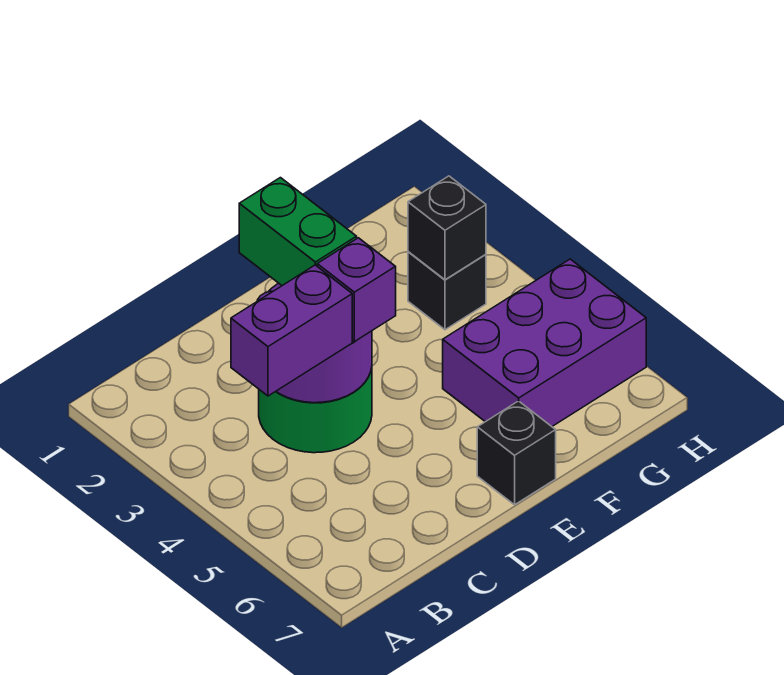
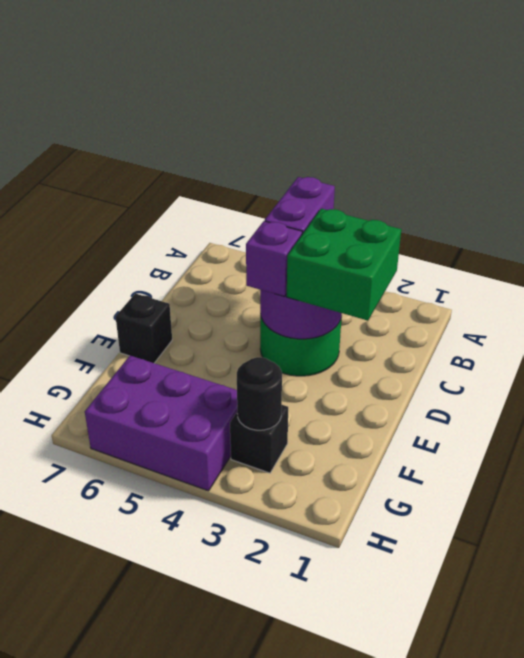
green 1x2 brick [239,178,357,286] -> green 2x2 brick [287,209,401,321]
purple 2x3 brick [443,259,646,426] -> purple 2x3 brick turned to [85,356,237,491]
black 1x1 brick [408,176,486,280] -> black 1x1 round brick [237,357,282,430]

